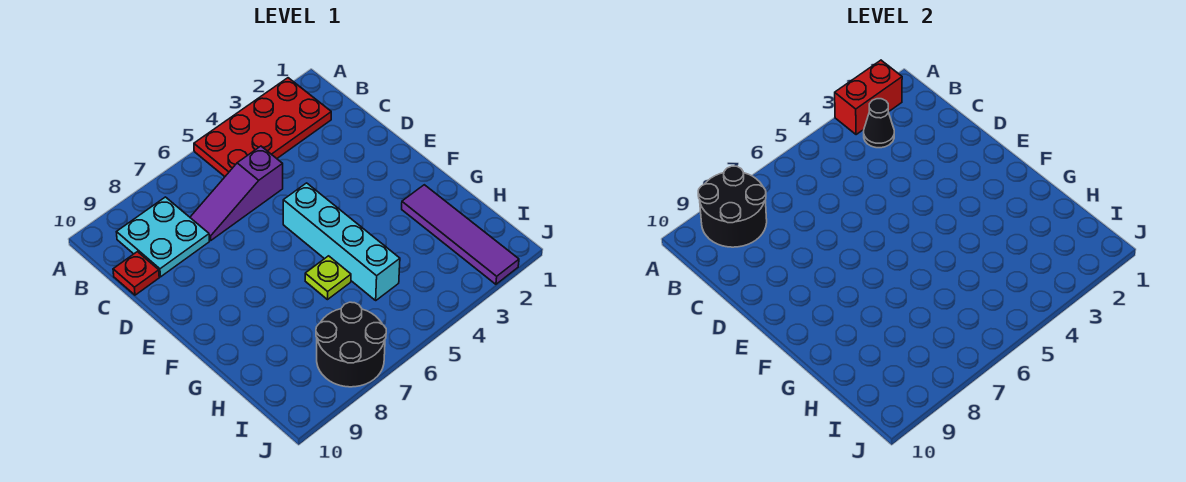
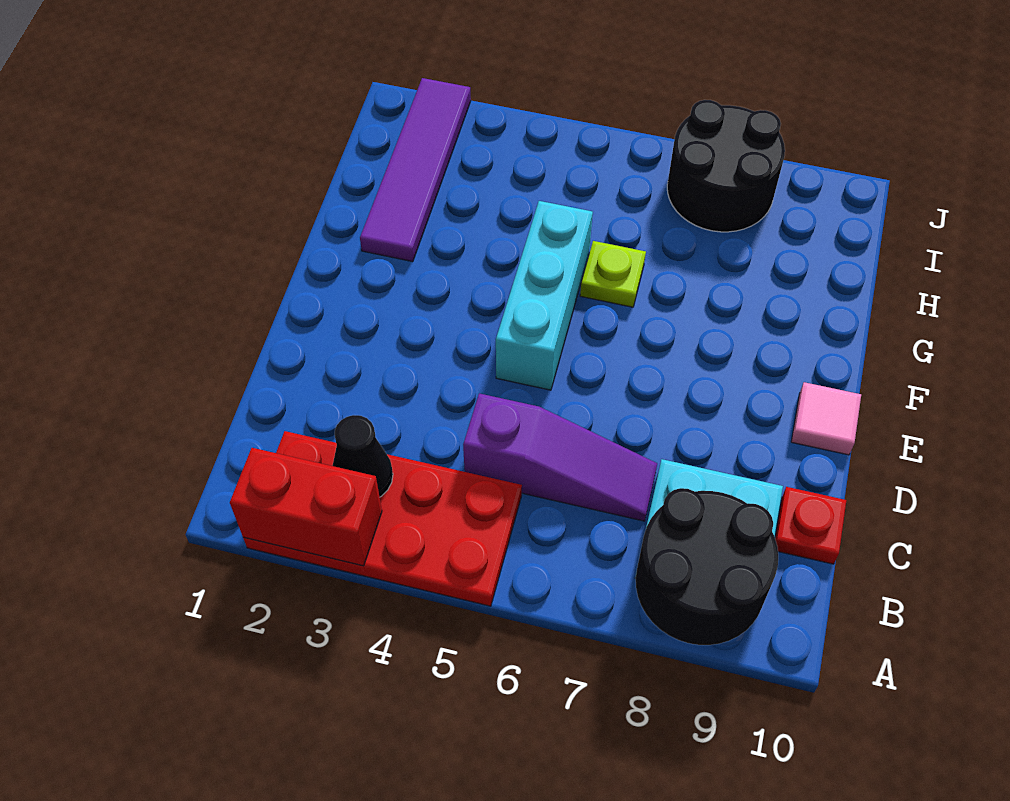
cyan 1x4 brick [283,183,400,300] -> cyan 1x3 brick [496,201,593,390]
none -> pink 1x1 tile [791,382,861,455]

